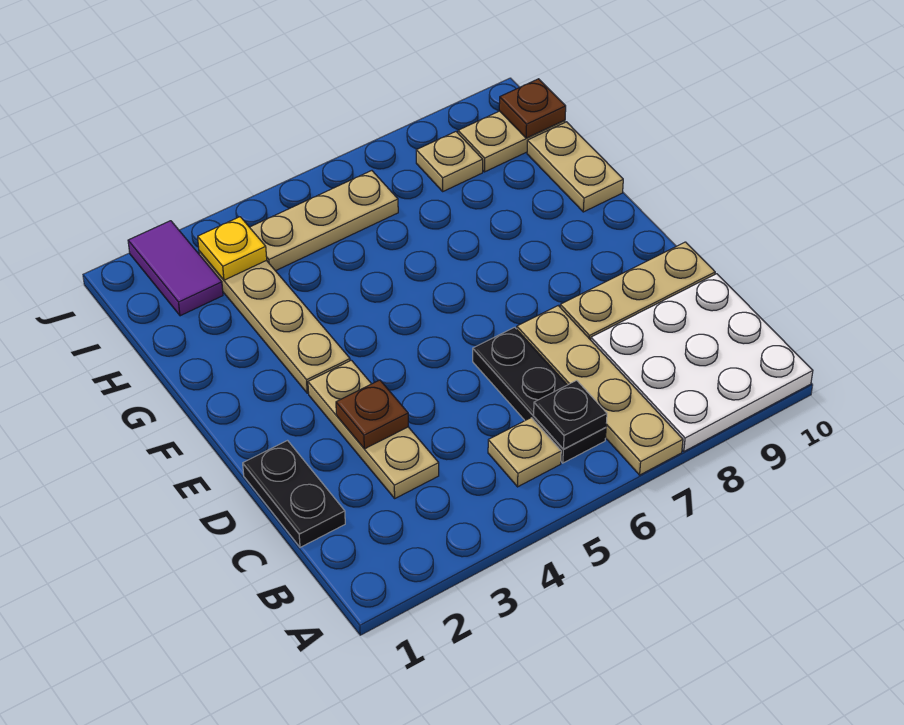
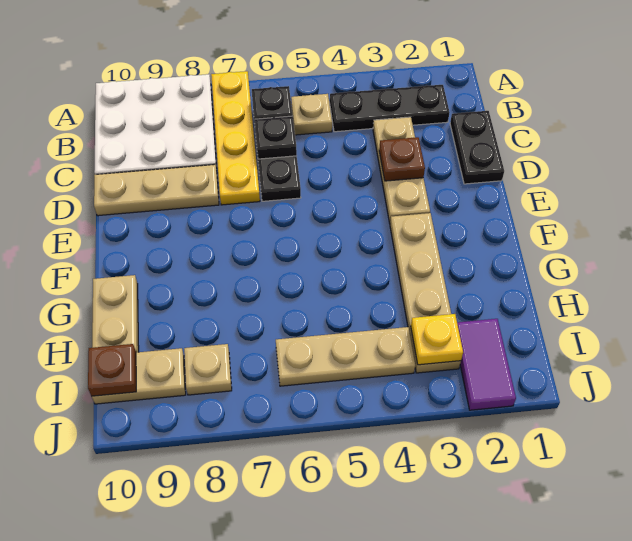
tan 1x4 plate [517,306,683,475] -> yellow 1x4 plate [211,71,260,205]
none -> black 1x3 plate [330,85,450,132]
none -> black 1x1 plate [254,116,297,159]

